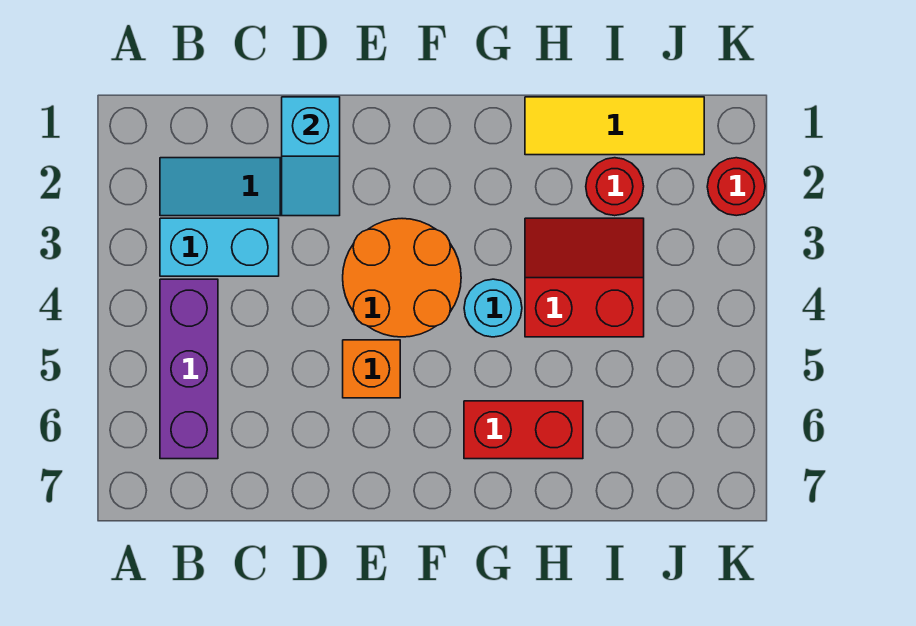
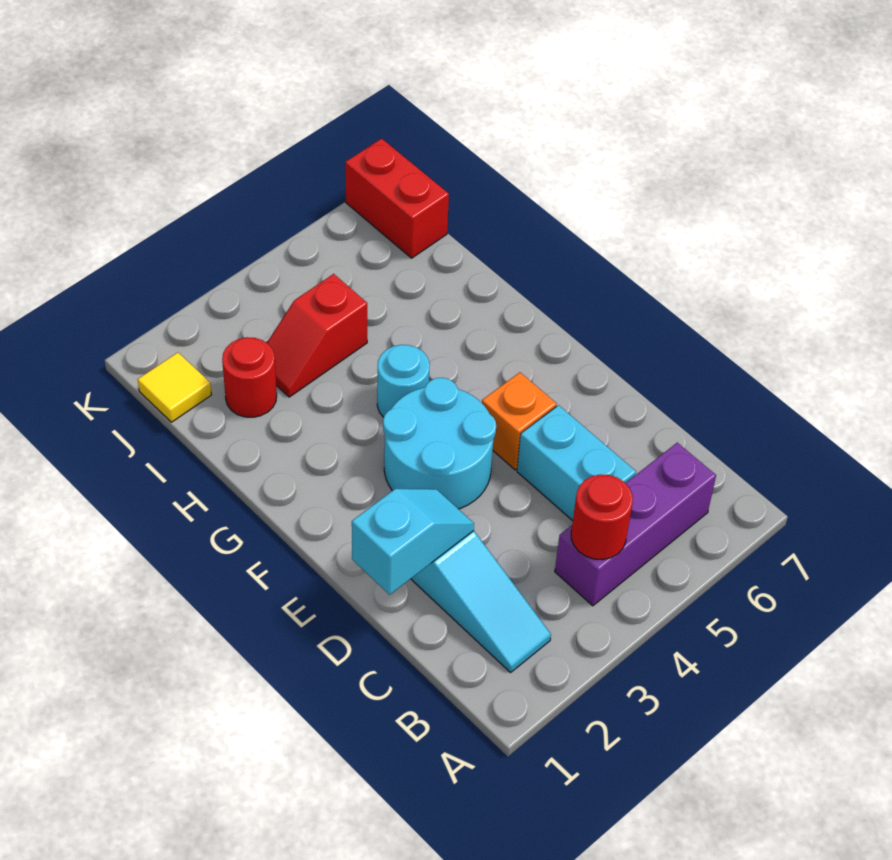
cyan 1x2 brick [160,218,279,276] -> cyan 1x2 brick moved to [517,405,636,521]
orange 2x2 round brick [343,219,461,337] -> cyan 2x2 round brick [383,378,496,509]
red 1x2 brick [464,401,583,459] -> red 1x2 brick moved to [345,139,449,258]
yellow 1x3 tile [525,97,704,155] -> yellow 1x1 tile [138,353,211,422]
red 2x2 slope [525,218,644,337] -> red 1x2 slope [267,274,367,397]
red 1x1 round brick [707,158,765,216] -> red 1x1 round brick moved to [571,474,633,560]

